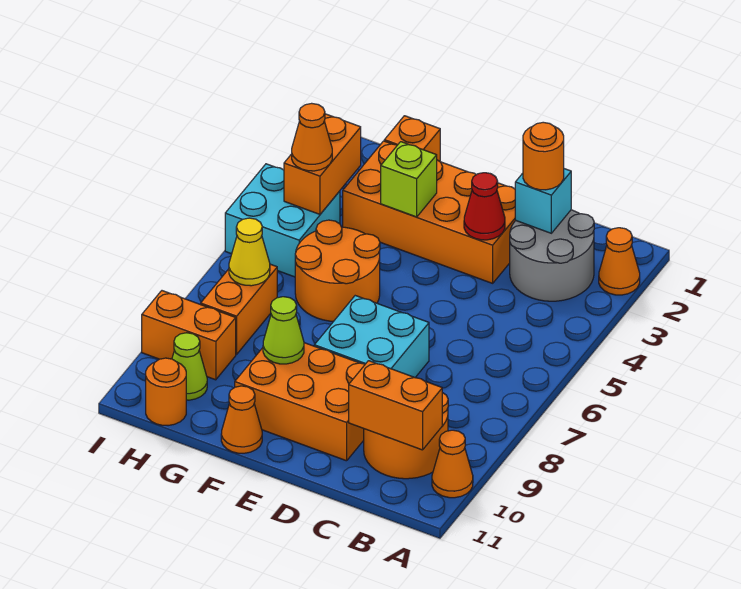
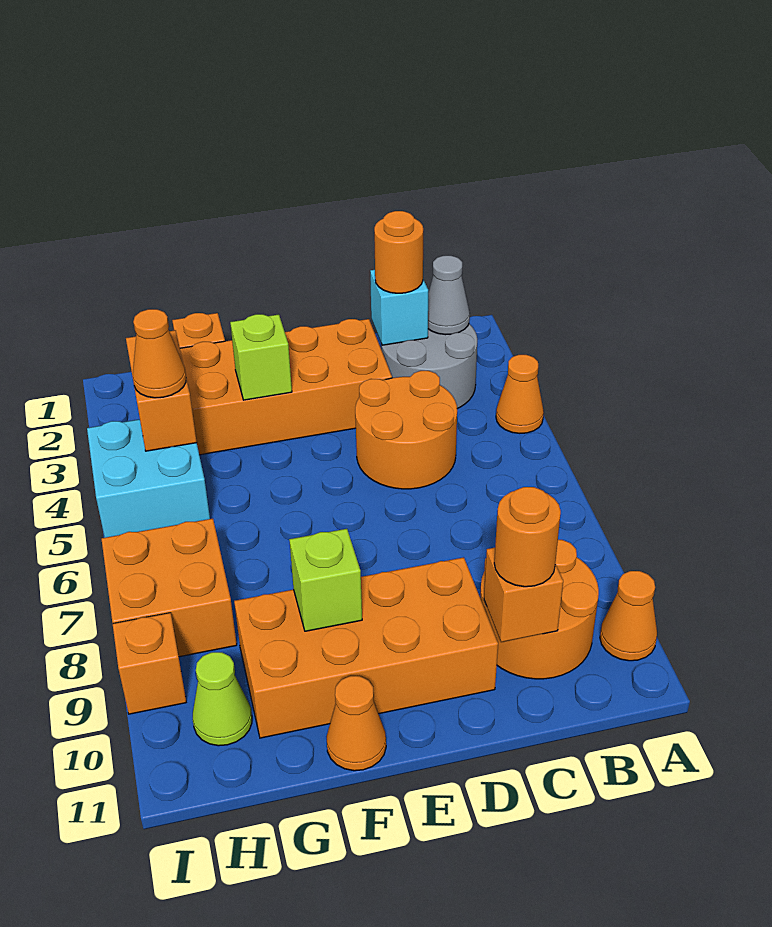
orange 1x1 cone [599,228,640,295] -> orange 1x1 cone moved to [496,355,544,433]
none -> grey 1x1 cone [428,256,470,335]
orange 1x2 brick [349,361,442,450] -> orange 1x1 brick [484,548,563,642]
red 1x1 cone [464,173,505,240] -> none
cyan 2x2 brick [314,296,429,378] -> none
orange 2x3 brick [235,343,365,461] -> orange 2x4 brick [234,557,498,738]
orange 2x2 round brick [295,220,380,321] -> orange 2x2 round brick moved to [355,371,457,489]
lime 1x1 cone [263,297,304,364] -> lime 1x1 brick [289,529,362,631]
orange 1x2 brick [201,264,277,354] -> orange 2x2 brick [101,519,237,657]
yellow 1x1 cone [229,218,270,286] -> none
orange 1x2 brick [142,291,236,380] -> orange 1x1 brick [113,613,186,714]
orange 1x1 round brick [146,358,186,426] -> orange 1x1 round brick moved to [494,487,561,587]

